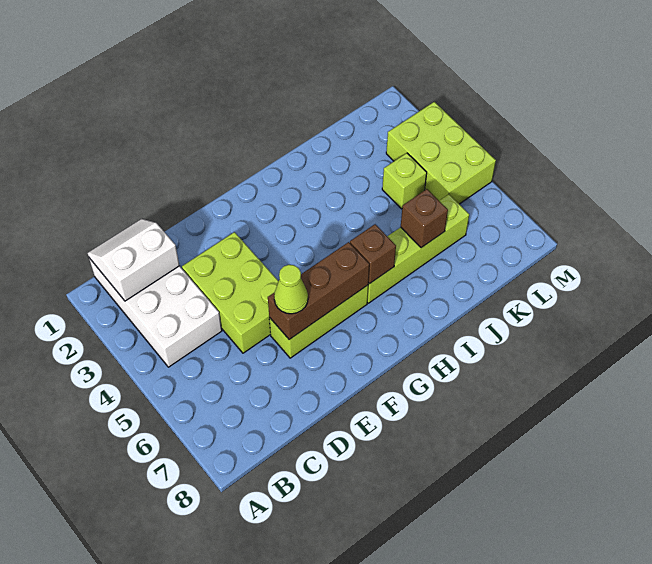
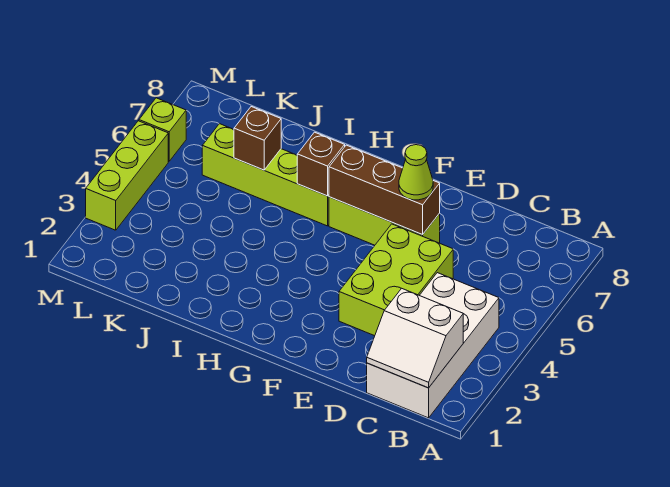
lime 1x1 brick [382,153,427,209] -> lime 1x1 brick moved to [139,98,186,161]
lime 2x3 brick [386,102,496,204] -> lime 1x3 brick [86,121,168,230]

